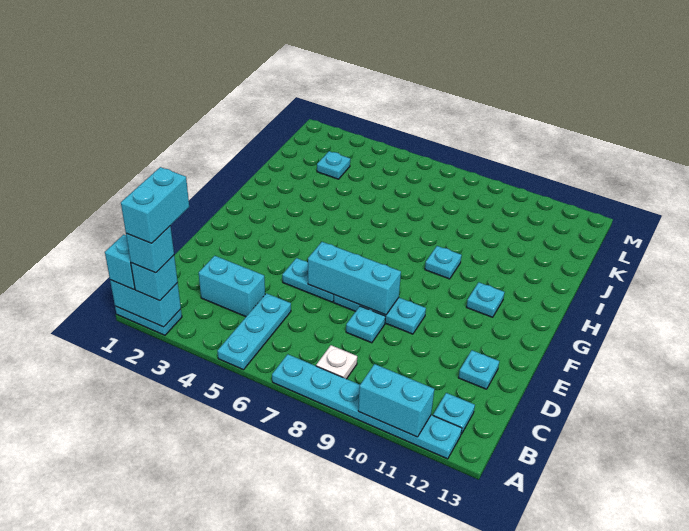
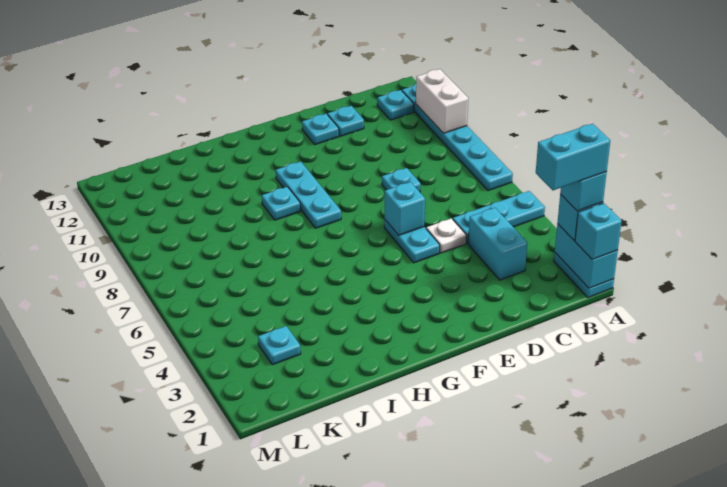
cyan 1x2 brick [358,364,434,437] -> white 1x2 brick [416,69,468,133]
white 1x1 plate [316,345,357,379] -> white 1x1 plate moved to [426,218,467,253]
cyan 1x3 brick [308,242,401,315] -> cyan 1x1 brick [384,182,425,235]
cyan 1x3 plate [334,295,426,334] -> cyan 1x3 plate moved to [276,162,341,228]
cyan 1x1 plate [467,282,504,317] -> cyan 1x1 plate moved to [302,114,339,145]

